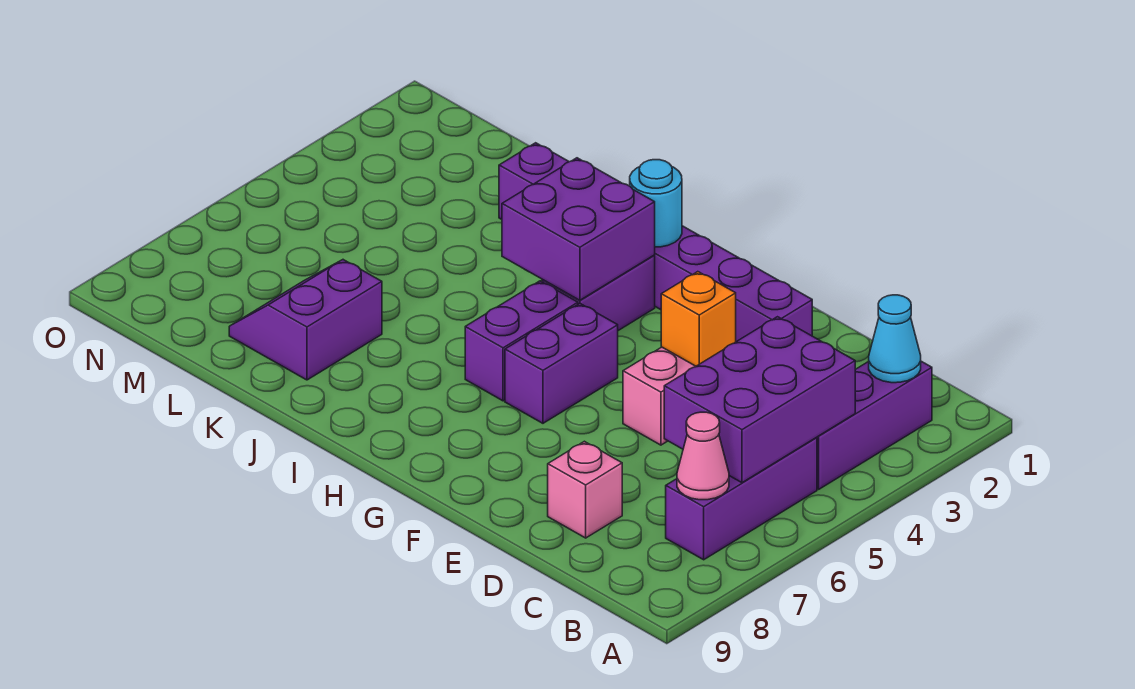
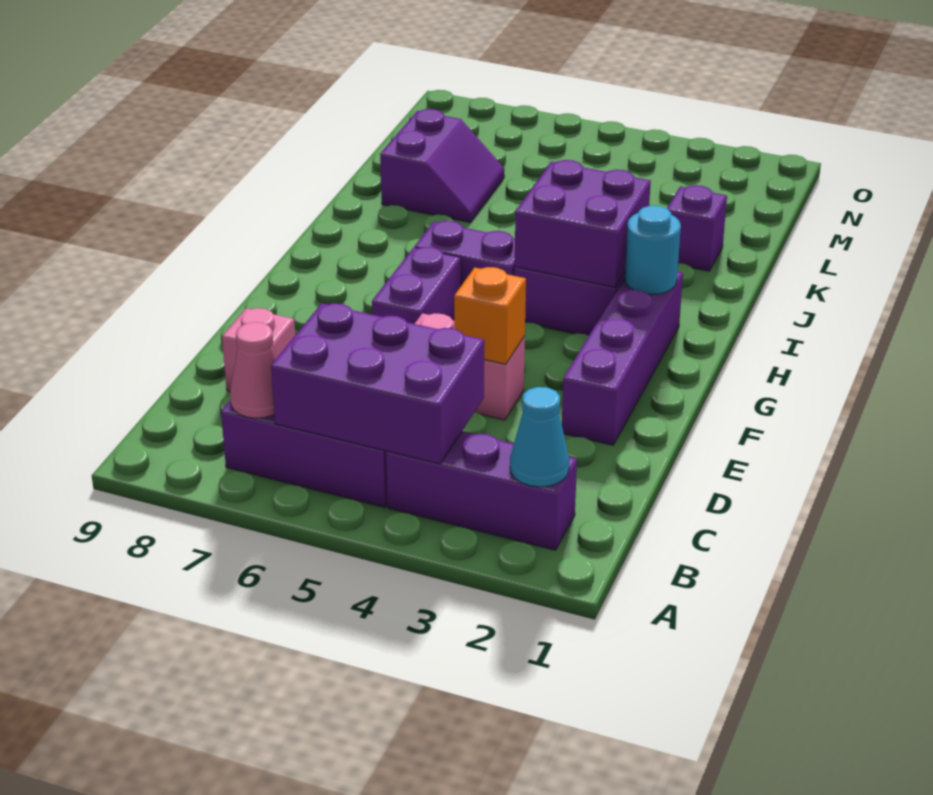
purple 1x2 brick [505,304,618,423] -> purple 1x2 brick turned to [372,247,461,324]
purple 2x2 slope [229,260,382,380] -> purple 2x2 slope turned to [380,109,504,223]

